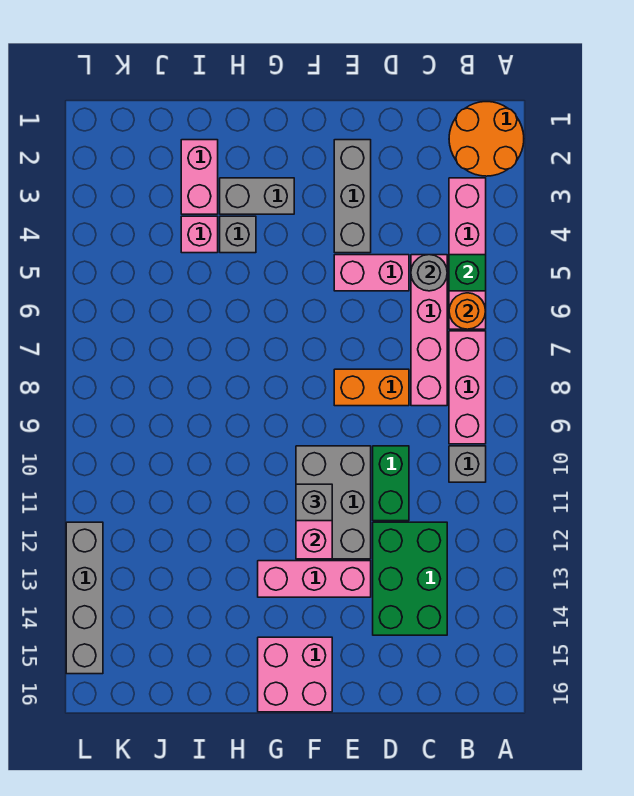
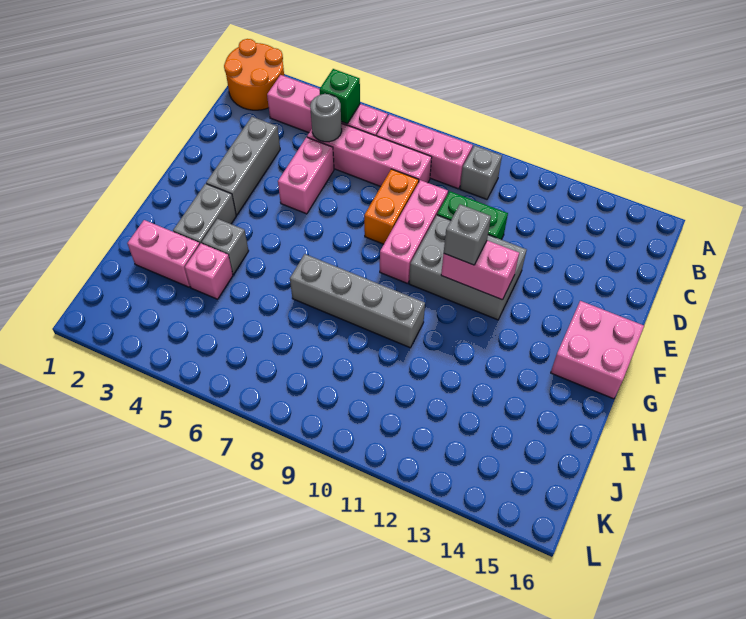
orange 1x1 round brick [449,293,486,329] -> none
green 2x3 brick [373,522,447,635] -> none
grey 1x3 brick [334,140,371,253] -> grey 1x3 brick turned to [206,117,280,215]
pink 1x3 brick [258,561,371,597] -> pink 1x3 brick moved to [380,180,448,284]
grey 1x4 brick [66,522,103,674] -> grey 1x4 brick moved to [290,254,425,348]

